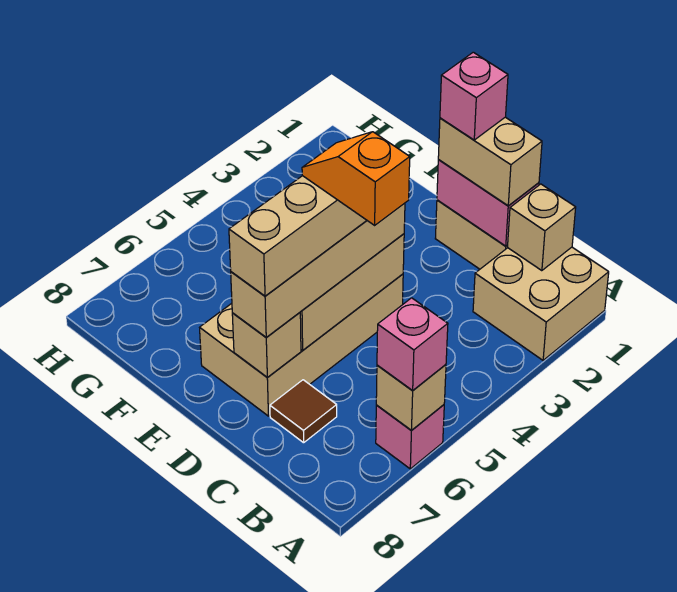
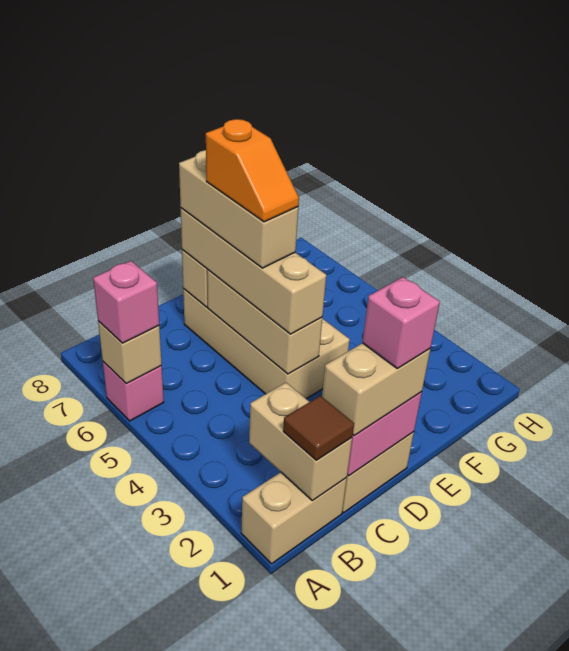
tan 2x2 brick [473,247,609,360] -> tan 1x2 brick [241,472,347,564]
tan 1x1 brick [508,184,576,271] -> tan 1x2 brick [249,383,352,500]
orange 1x2 slope [302,132,410,225] -> orange 1x2 slope turned to [206,119,299,222]
brown 1x1 tile [270,380,337,443] -> brown 1x1 tile moved to [283,396,354,460]

